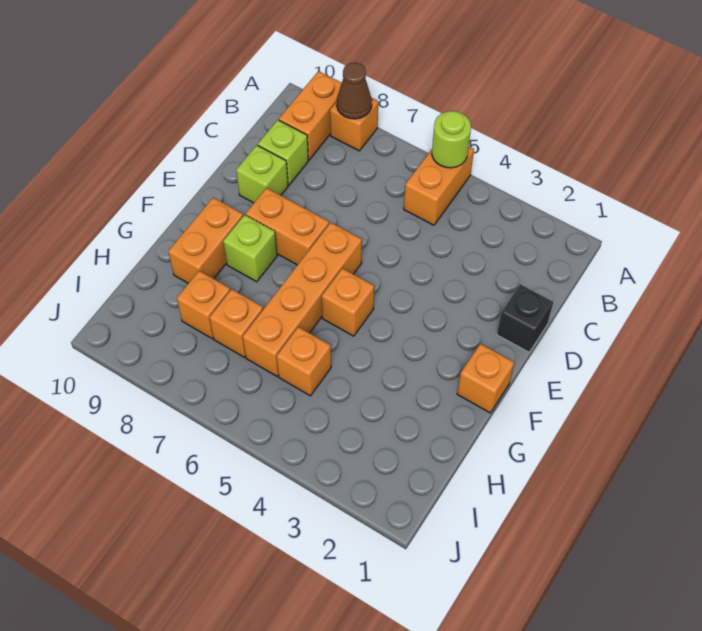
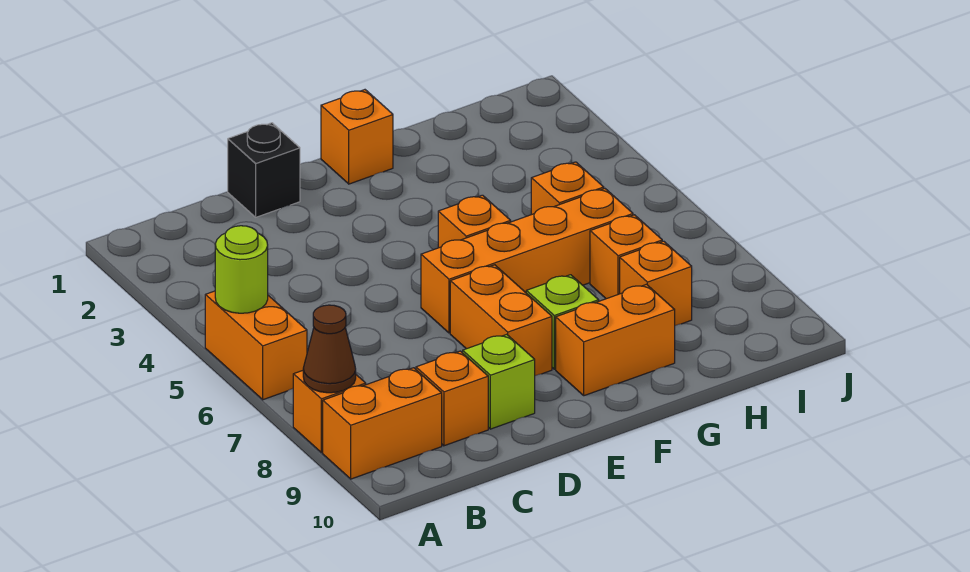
orange 1x2 brick [404,147,474,225] -> orange 1x2 brick turned to [205,291,307,400]
lime 1x1 brick [258,120,308,185] -> orange 1x1 brick [416,351,488,446]

